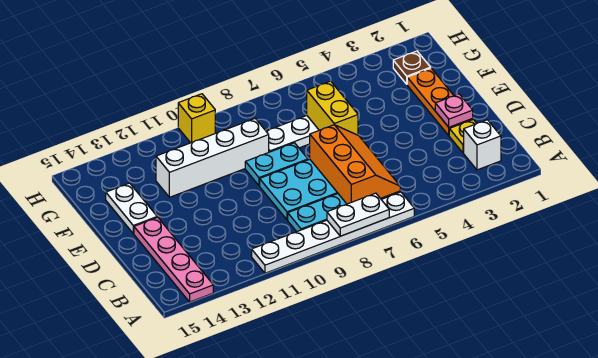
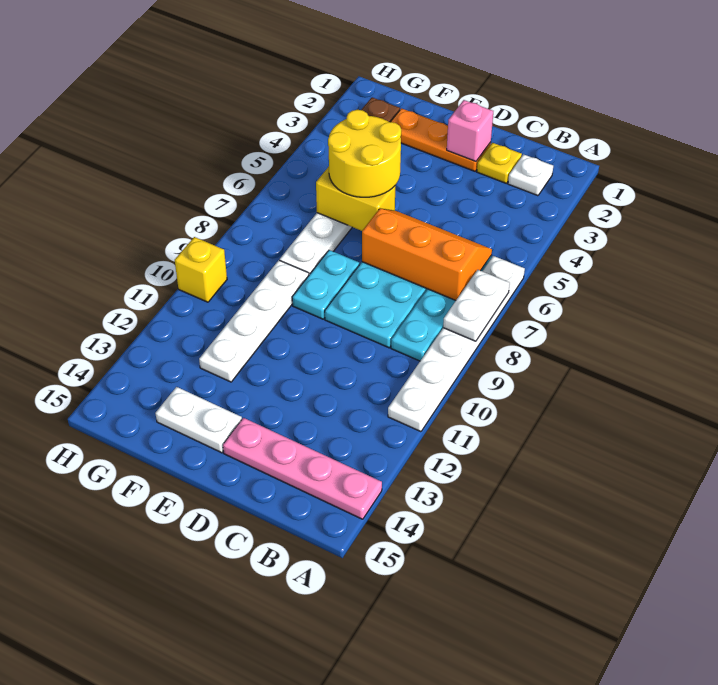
white 1x1 brick [464,120,501,170] -> white 1x1 plate [508,154,553,196]
pink 1x1 plate [435,94,473,127] -> pink 1x1 brick [447,100,493,161]
none -> yellow 2x2 round brick [328,110,401,197]
white 1x4 brick [156,119,269,197] -> white 1x4 plate [199,260,309,382]

